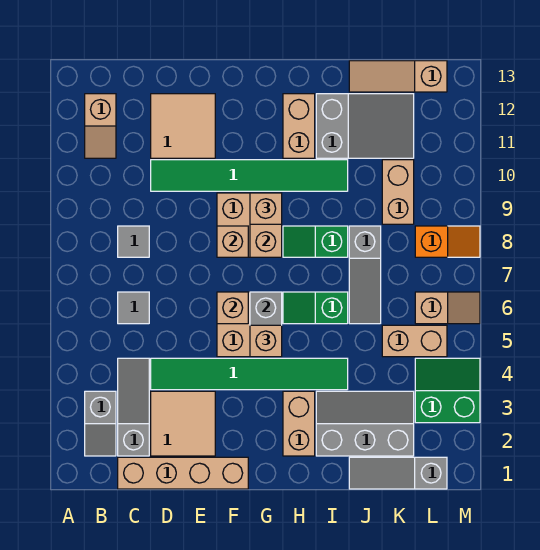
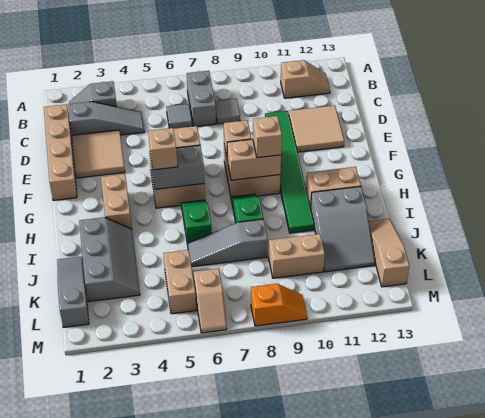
none -> grey 1x2 brick [187,71,216,126]
tan 1x2 slope [85,94,116,158] -> tan 1x2 slope turned to [281,60,330,98]
green 1x6 tile [151,358,348,390] -> none
tan 1x2 brick [283,391,315,456] -> tan 1x2 brick turned to [101,174,132,229]
green 2x2 slope [415,358,480,423] -> none
orange 1x2 slope [415,226,480,257] -> orange 1x2 slope turned to [251,284,307,326]

